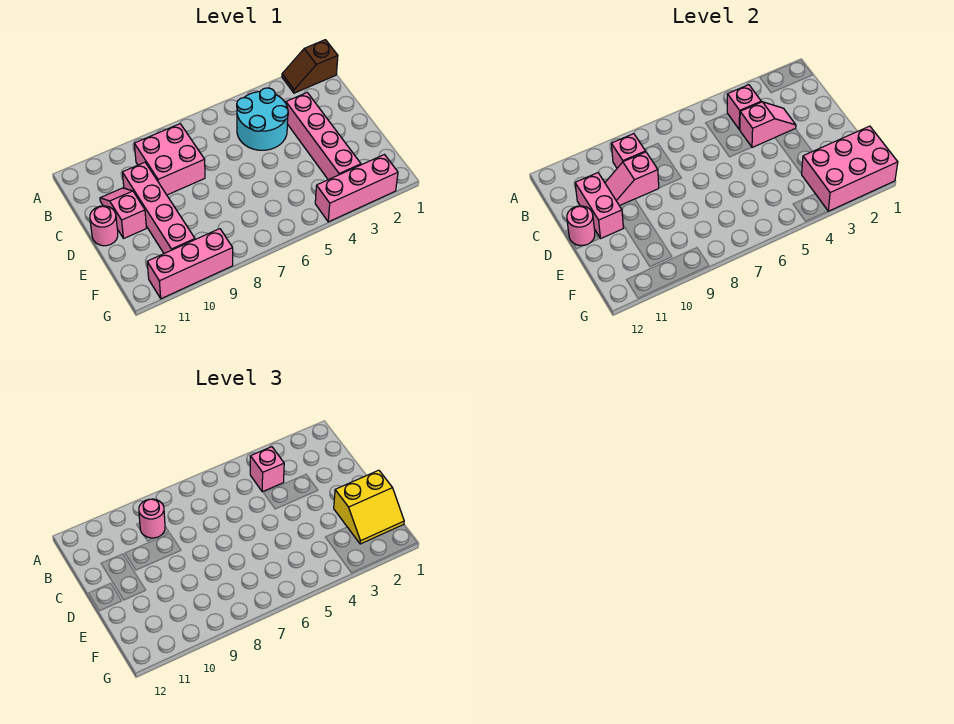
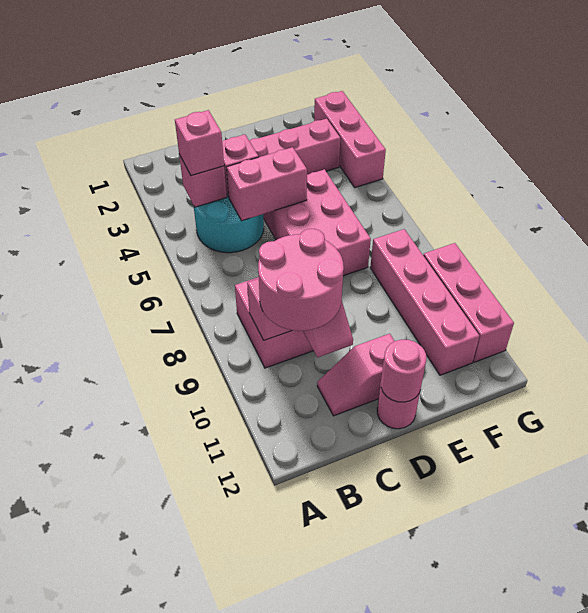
brown 1x2 slope [282,40,338,93] -> none
pink 1x1 round brick [139,499,165,538] -> pink 2x2 round brick [258,229,344,331]
pink 1x4 brick [122,162,195,253] -> pink 1x4 brick turned to [370,229,479,375]
pink 1x2 brick [575,173,623,239] -> pink 1x2 brick moved to [227,147,307,221]
yellow 2x2 slope [334,470,404,544] -> none
pink 2x3 brick [802,126,898,211] -> pink 2x3 brick moved to [263,169,371,276]

